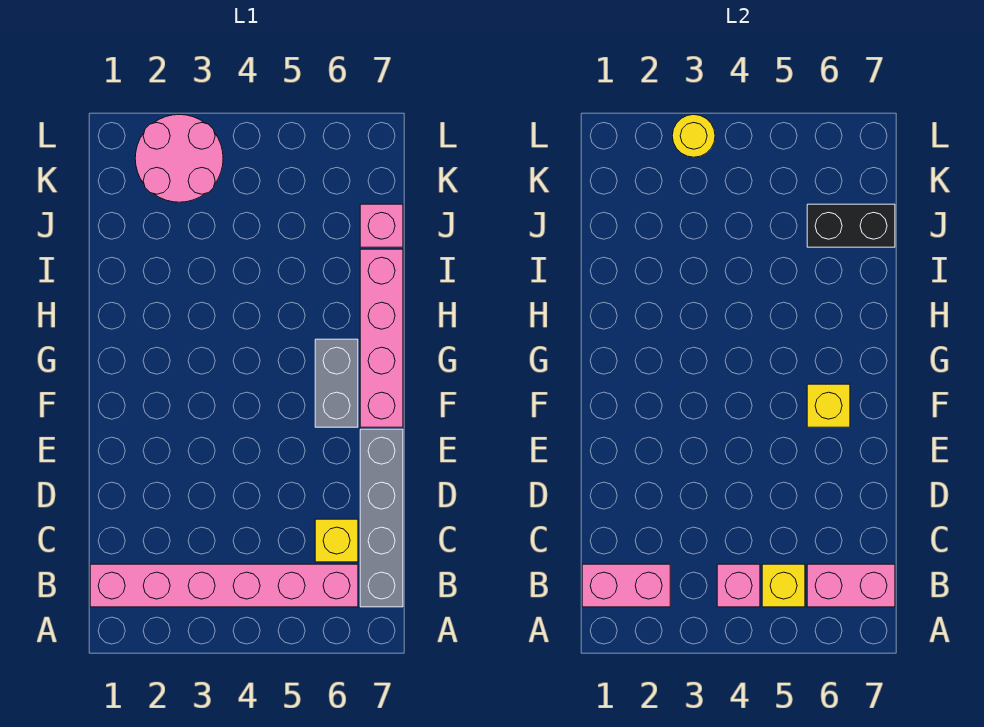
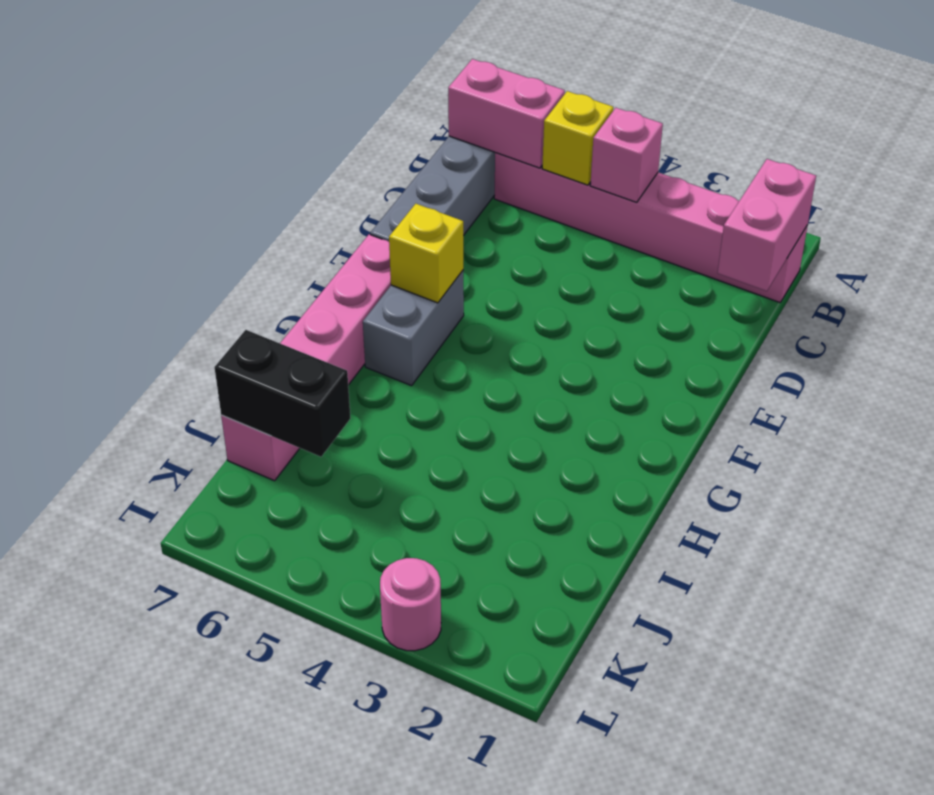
pink 1x2 brick [582,564,670,607] -> pink 1x2 brick turned to [718,159,816,291]
yellow 1x1 brick [315,519,358,562] -> none
pink 2x2 round brick [135,115,223,202] -> pink 1x1 round brick [380,558,441,651]
yellow 1x1 round brick [672,115,715,157] -> none

